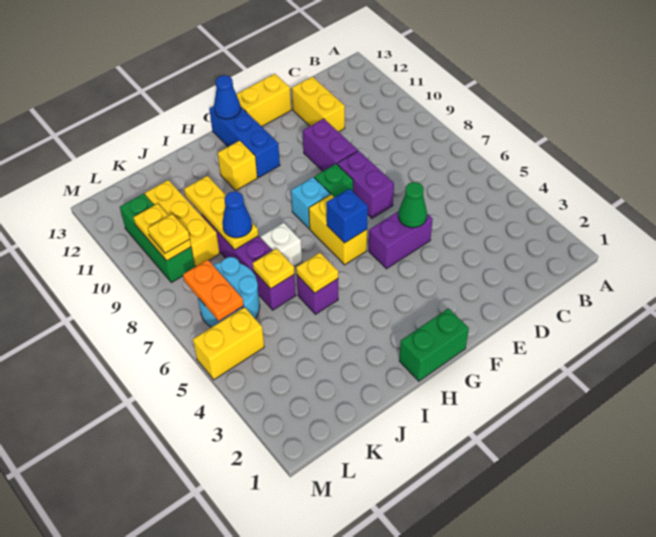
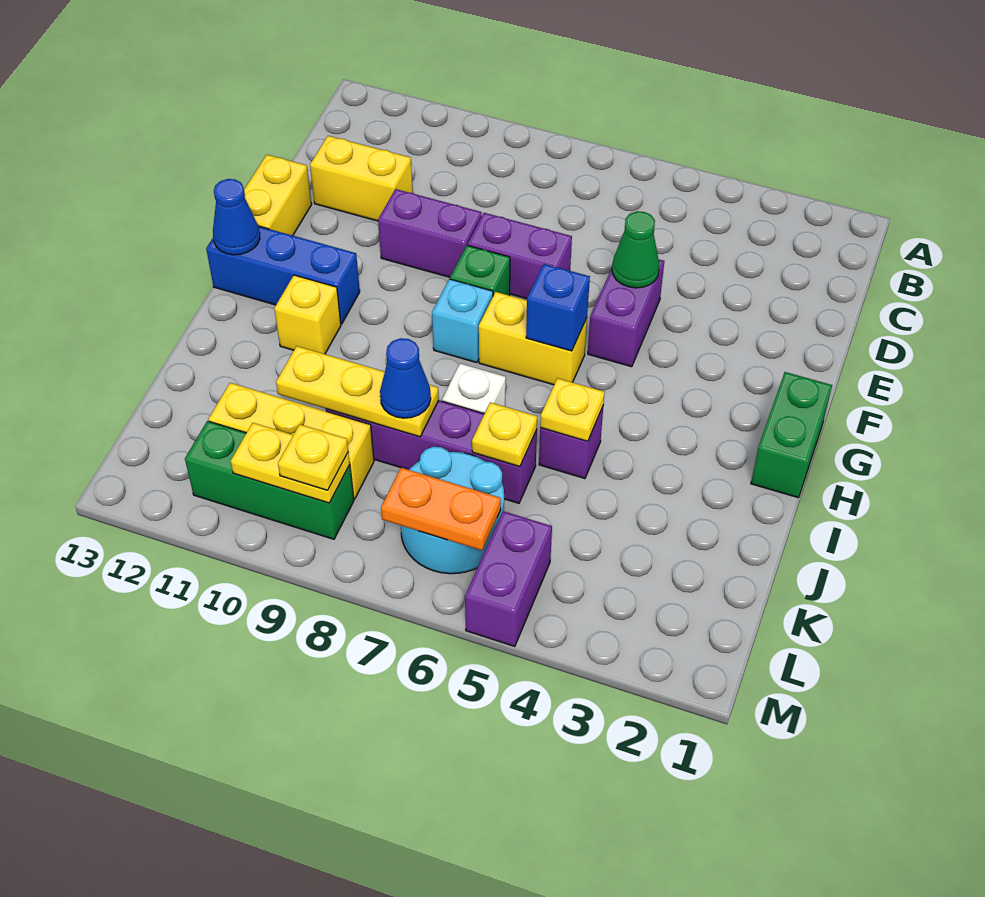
yellow 1x2 brick [193,307,264,380] -> purple 1x2 brick [465,511,552,646]

